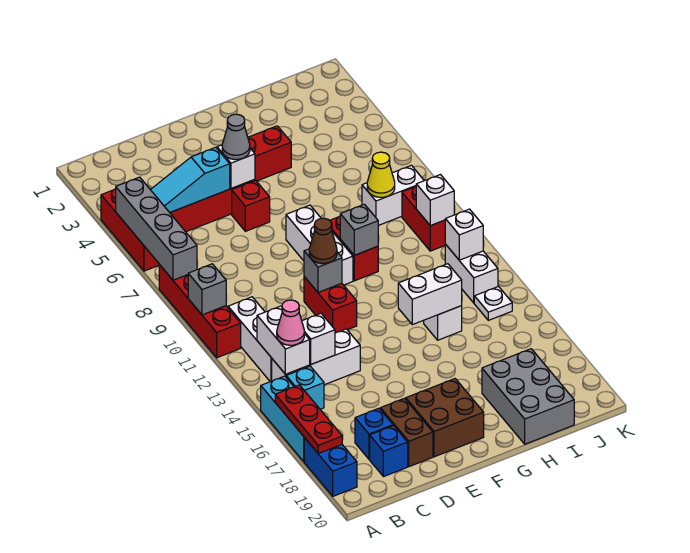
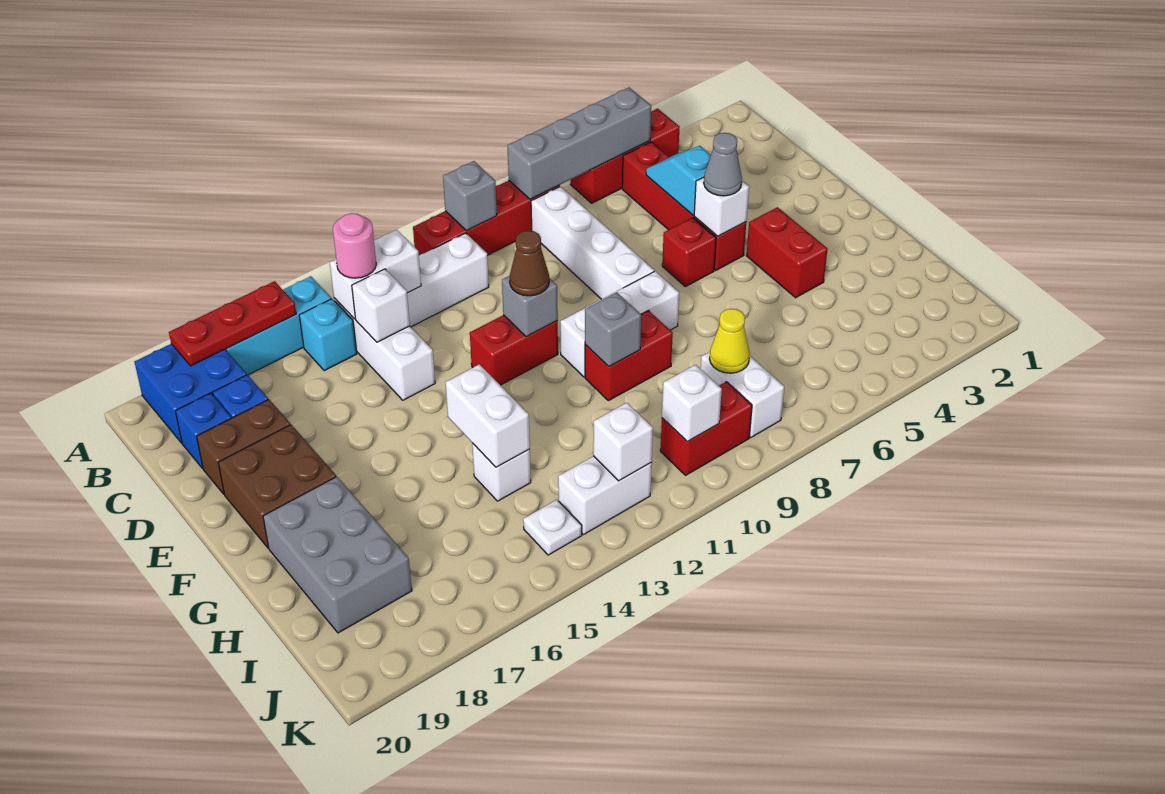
blue 1x2 brick [304,438,357,496] -> blue 2x2 brick [135,344,247,443]
cyan 1x3 slope [151,147,230,213] -> cyan 1x2 slope [646,146,711,215]
none -> white 1x4 brick [531,186,654,299]
pink 1x1 cone [277,300,304,345] -> pink 1x1 round brick [333,213,376,278]
grey 2x3 brick [482,349,574,444] -> grey 2x3 brick turned to [263,477,412,633]

